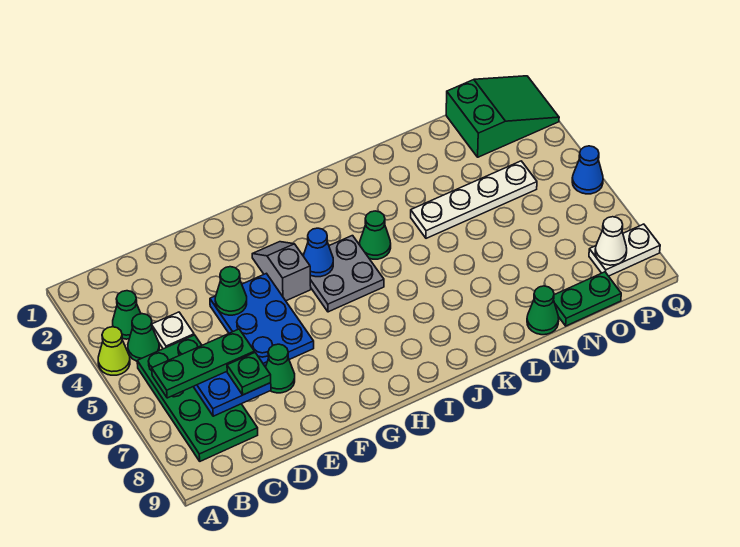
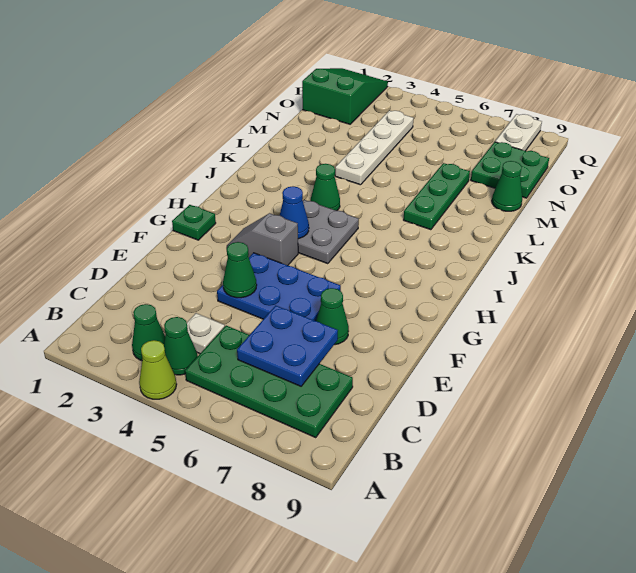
green 1x3 plate [152,329,254,398] -> green 1x3 plate moved to [404,163,470,230]
green 1x1 plate [227,352,271,395] -> green 1x1 plate moved to [172,205,216,240]
green 1x2 plate [554,272,621,326] -> green 2x2 plate [471,142,549,198]
white 1x1 cone [595,217,627,265] -> none
blue 1x1 cone [572,146,603,194] -> none

